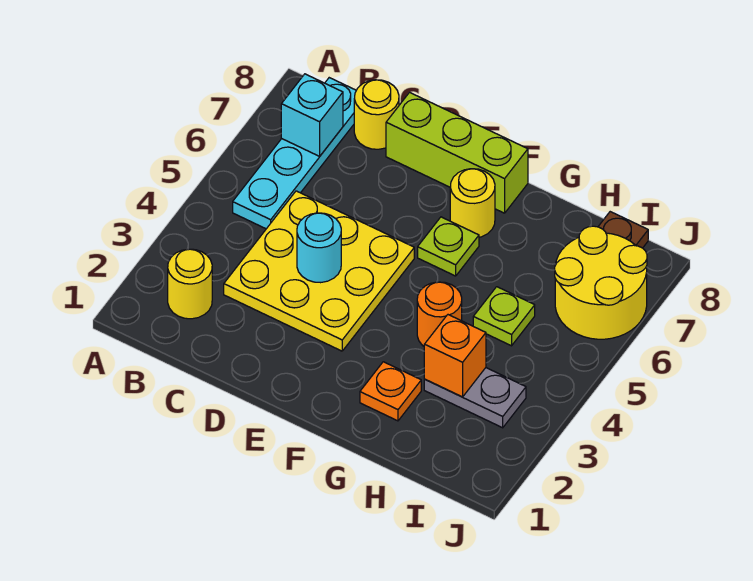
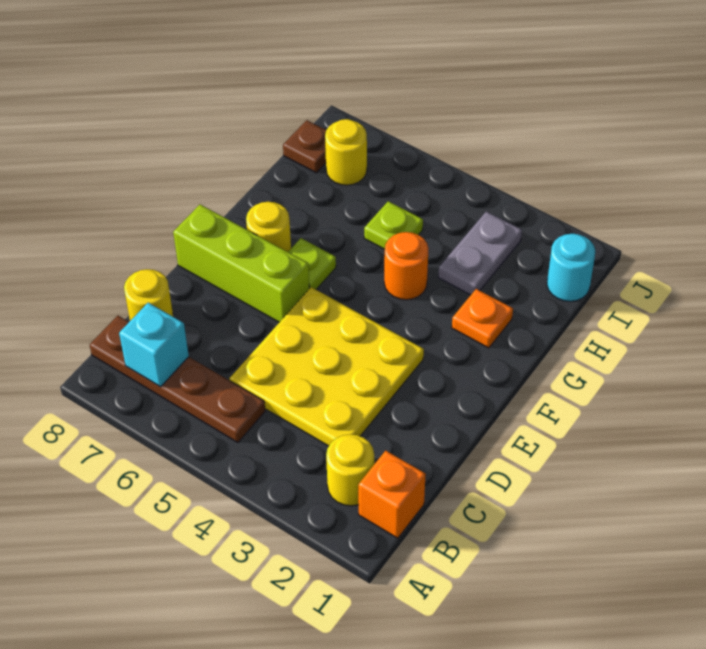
cyan 1x4 plate [233,78,356,229] -> brown 1x4 plate [90,316,265,443]
cyan 1x1 round brick [297,213,341,283] -> cyan 1x1 round brick moved to [547,234,595,301]
lime 1x3 brick [386,92,528,213] -> lime 1x3 brick turned to [173,205,310,322]
orange 1x1 brick [424,315,486,397] -> orange 1x1 brick moved to [358,451,426,538]
yellow 2x2 round brick [555,226,647,339] -> yellow 1x1 round brick [325,119,367,185]

